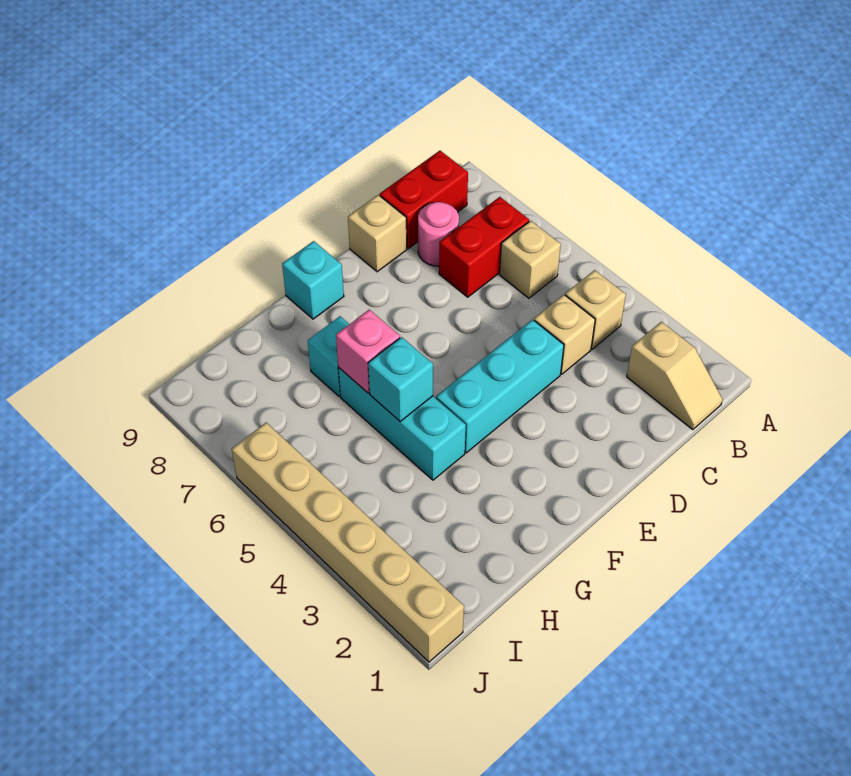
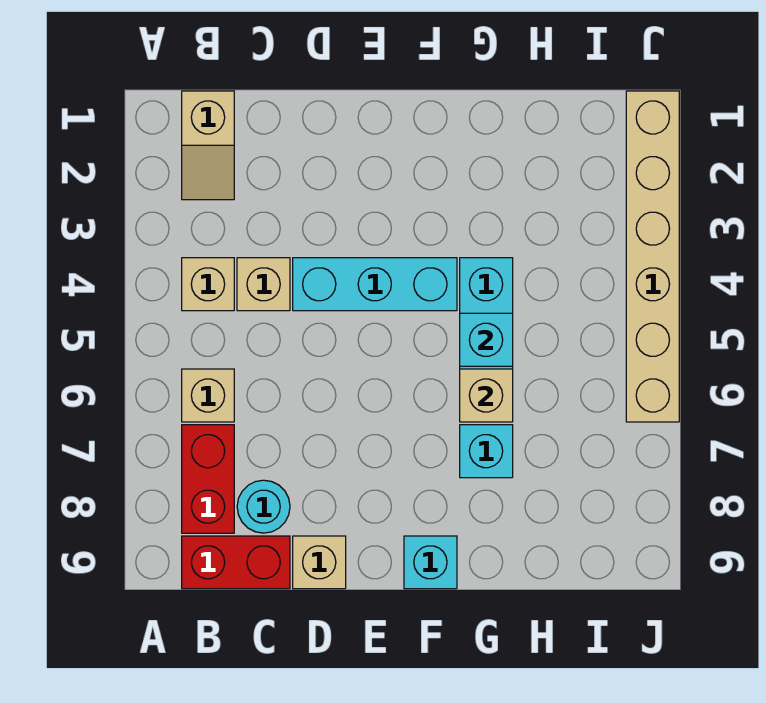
tan 1x2 slope [627,322,722,430] -> tan 1x2 slope turned to [182,91,234,200]
red 1x2 brick [439,197,529,297] -> red 1x2 brick turned to [182,425,234,533]
pink 1x1 round brick [418,202,459,266] -> cyan 1x1 round brick [237,480,290,533]
pink 1x1 brick [336,310,400,393] -> tan 1x1 brick [460,369,513,422]

